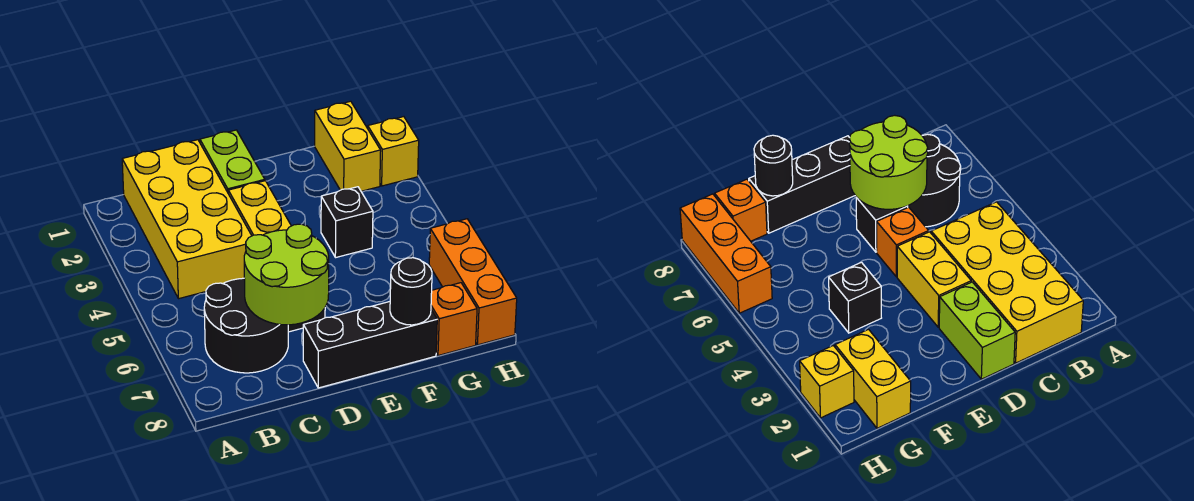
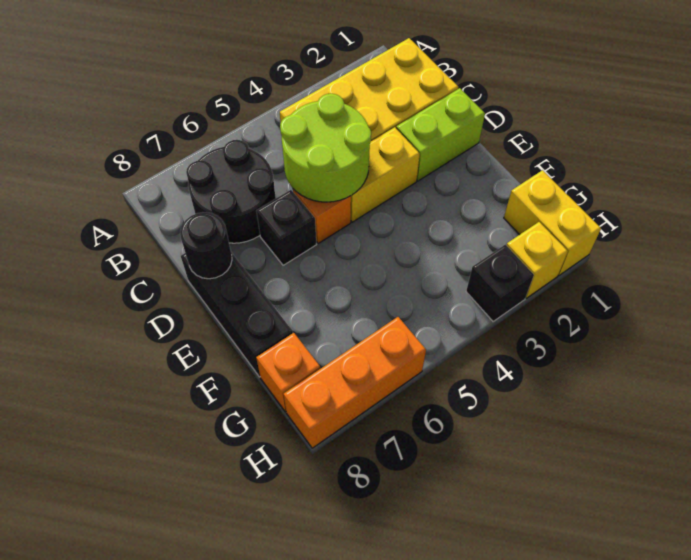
lime 2x2 round brick [244,224,329,325] -> lime 2x2 round brick moved to [280,94,371,202]
black 1x1 brick [321,187,373,258] -> black 1x1 brick moved to [466,245,534,321]
black 1x1 round brick [390,258,432,325] -> black 1x1 round brick moved to [180,212,232,279]
yellow 1x2 brick [315,101,381,191] -> yellow 1x2 brick turned to [504,170,601,275]

